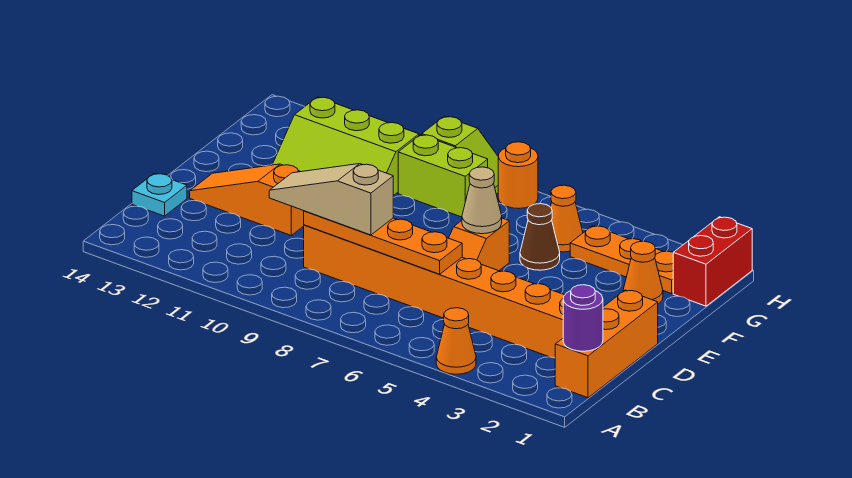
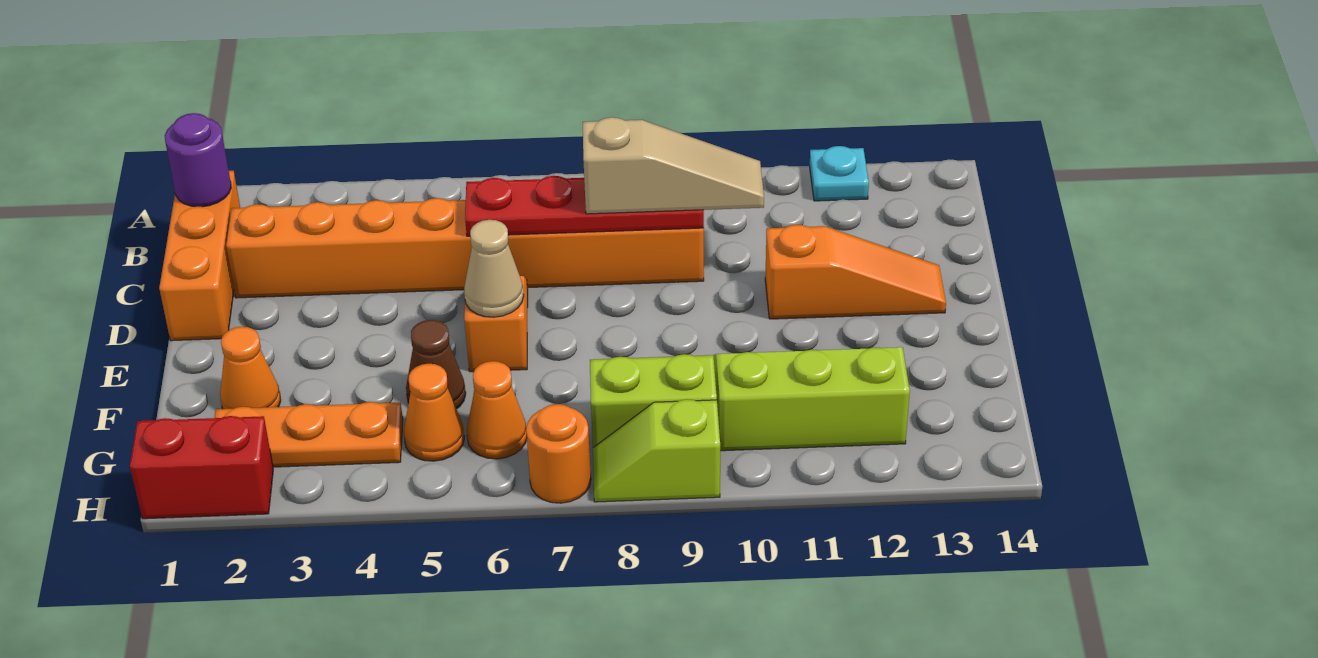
orange 1x1 cone [436,308,476,374] -> orange 1x1 cone moved to [467,361,527,459]
orange 1x4 plate [304,211,462,274] -> red 1x4 plate [465,176,704,236]
cyan 1x1 plate [132,173,187,216] -> cyan 1x1 plate moved to [810,146,869,201]
red 1x2 brick [673,217,752,306] -> red 1x2 brick turned to [130,416,273,519]

